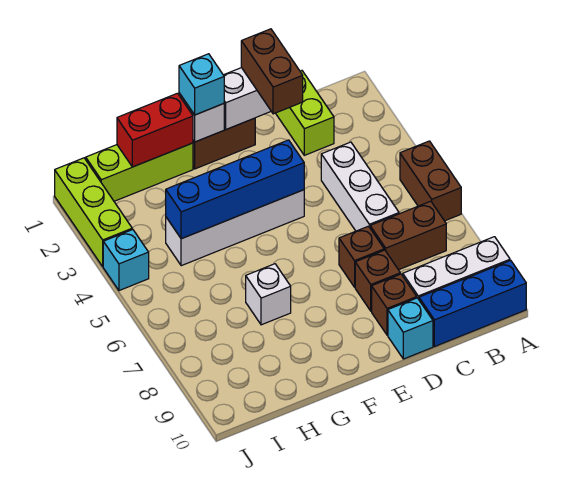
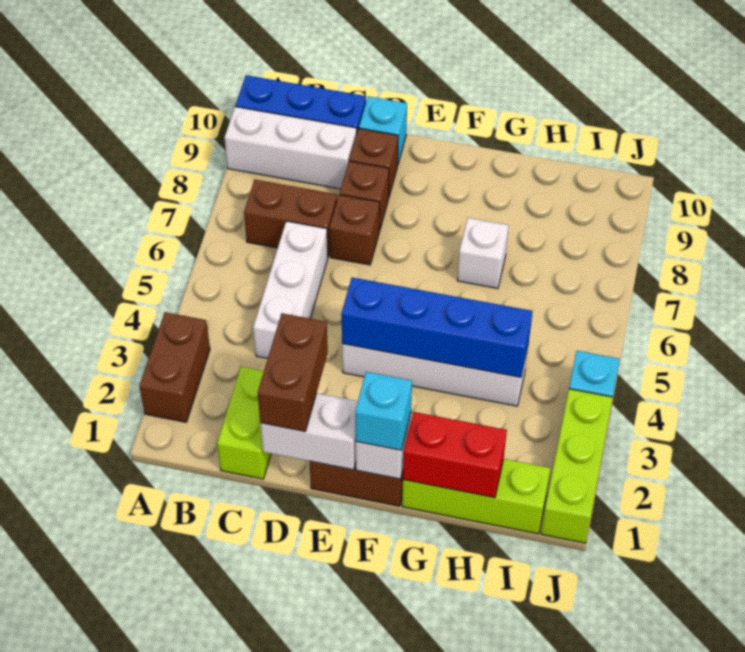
brown 1x2 brick [400,141,461,221] -> brown 1x2 brick moved to [139,312,210,422]

